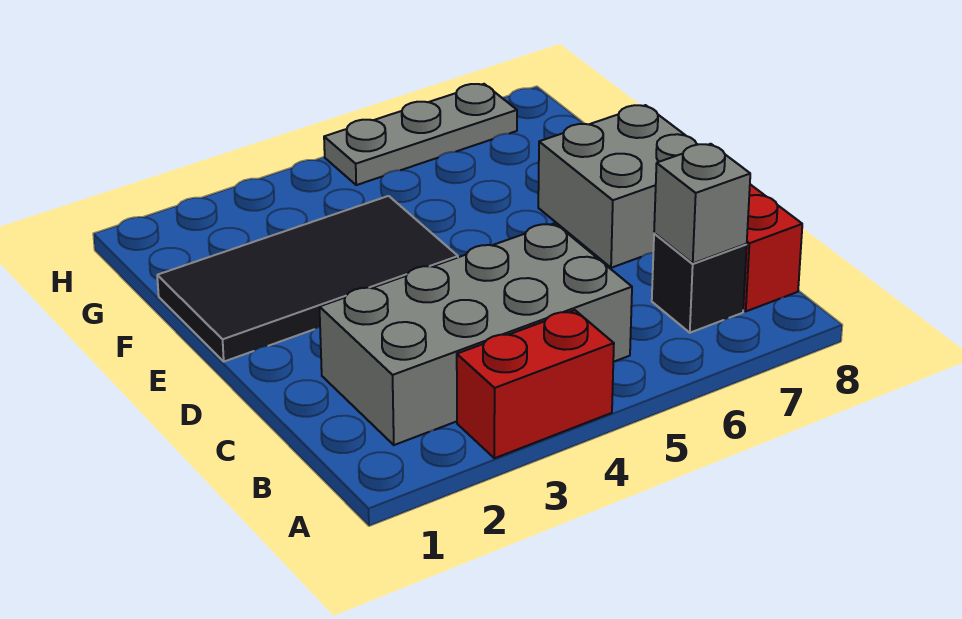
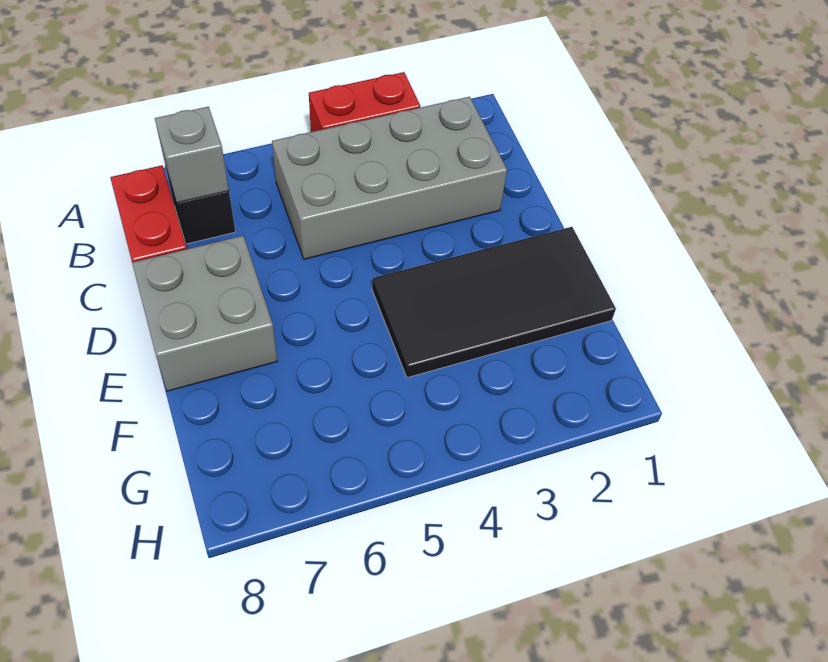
grey 1x3 plate [324,84,517,185] -> none

